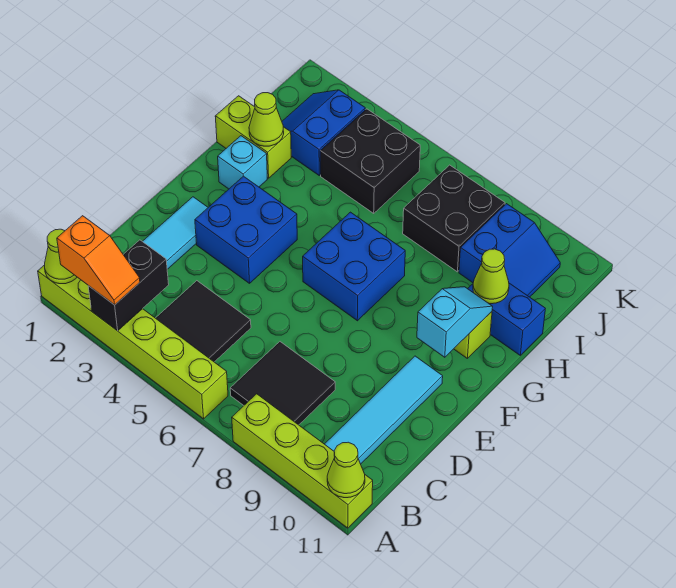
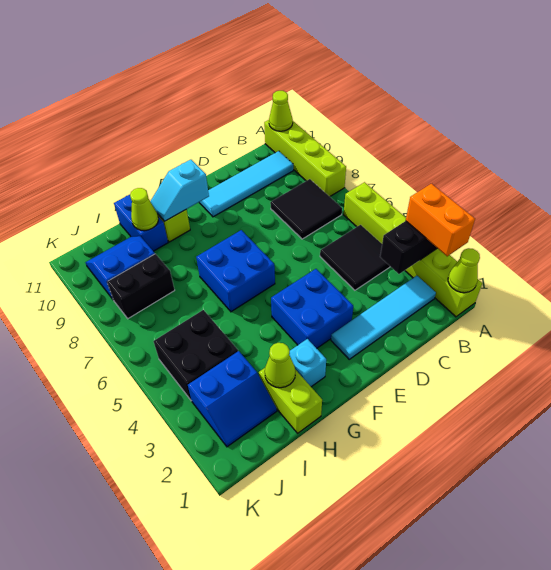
orange 1x2 slope [57,216,140,305] -> orange 1x2 brick [406,184,475,256]
black 2x2 brick [403,165,505,272] -> black 1x2 brick [107,254,175,319]

